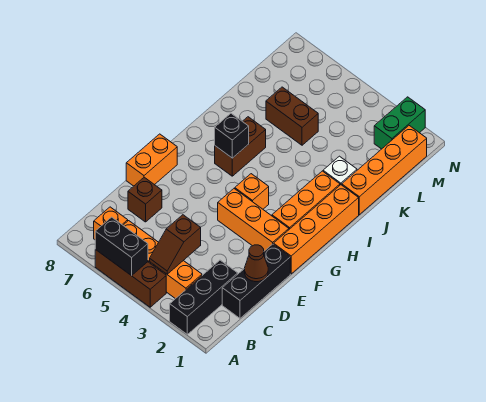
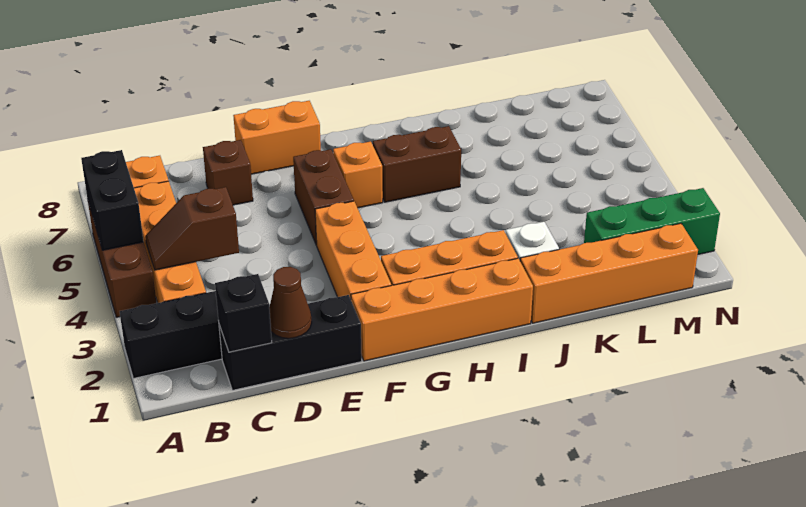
orange 1x1 brick [235,174,269,209] -> orange 1x1 brick moved to [333,141,383,208]
black 1x1 brick [215,114,249,158] -> black 1x1 brick moved to [215,274,272,352]
brown 1x2 brick [266,87,318,145] -> brown 1x2 brick moved to [293,149,354,245]
green 1x2 brick [374,97,425,149] -> green 1x3 brick [584,188,720,254]

